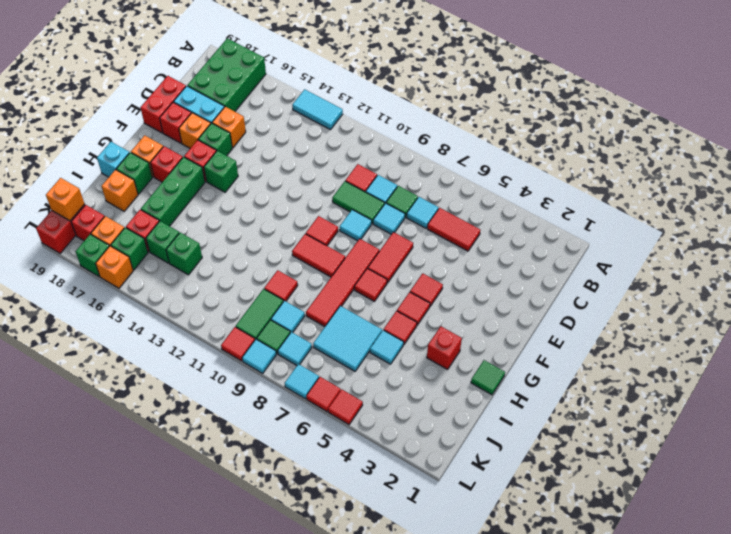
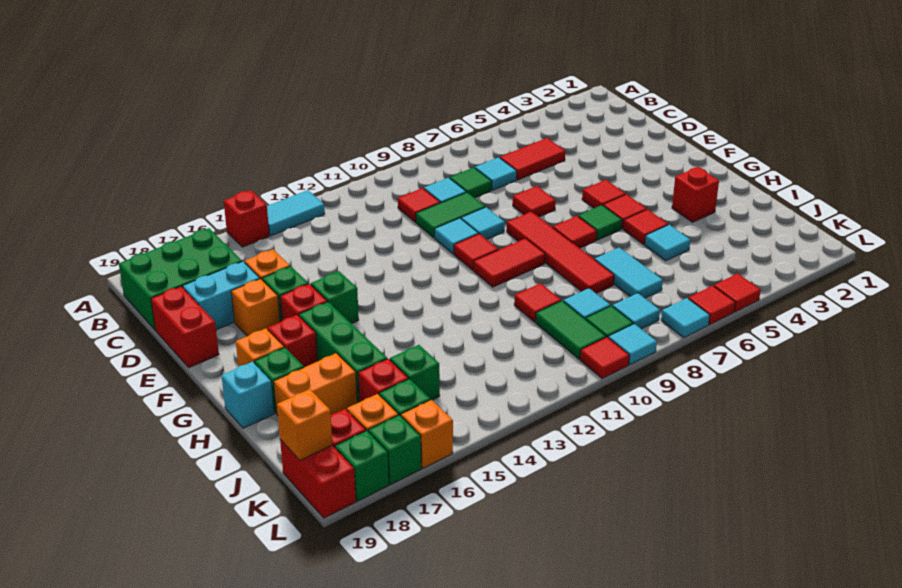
green 2x3 brick [187,38,266,111] -> green 2x3 brick turned to [119,228,242,330]
cyan 1x1 tile [373,203,405,234] -> cyan 1x1 tile moved to [435,218,478,254]
red 1x2 tile [368,232,413,283] -> red 1x1 tile [513,186,556,217]
red 1x1 brick [160,102,191,143] -> red 1x1 brick moved to [224,190,269,247]
green 1x1 tile [471,360,505,395] -> green 1x1 tile moved to [578,205,622,240]
cyan 2x2 tile [313,306,382,371] -> cyan 1x2 tile [595,247,663,298]
orange 1x1 brick [102,170,138,211] -> orange 1x2 brick [274,353,357,415]
green 1x1 brick [166,233,202,275] -> green 1x1 brick moved to [335,431,389,501]

